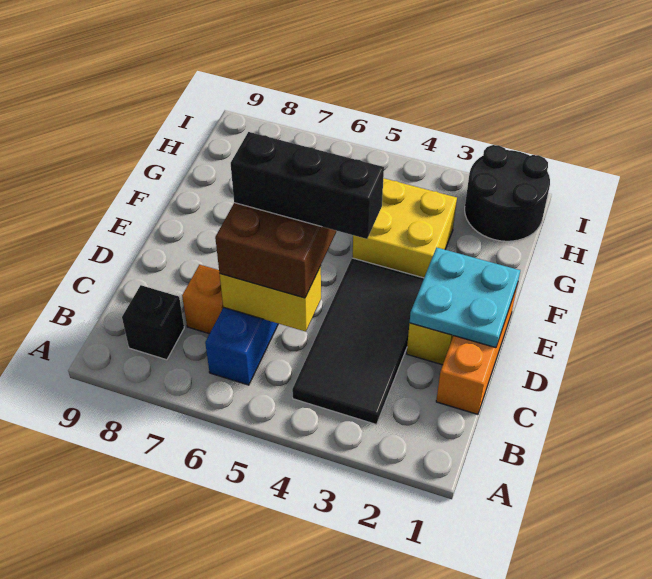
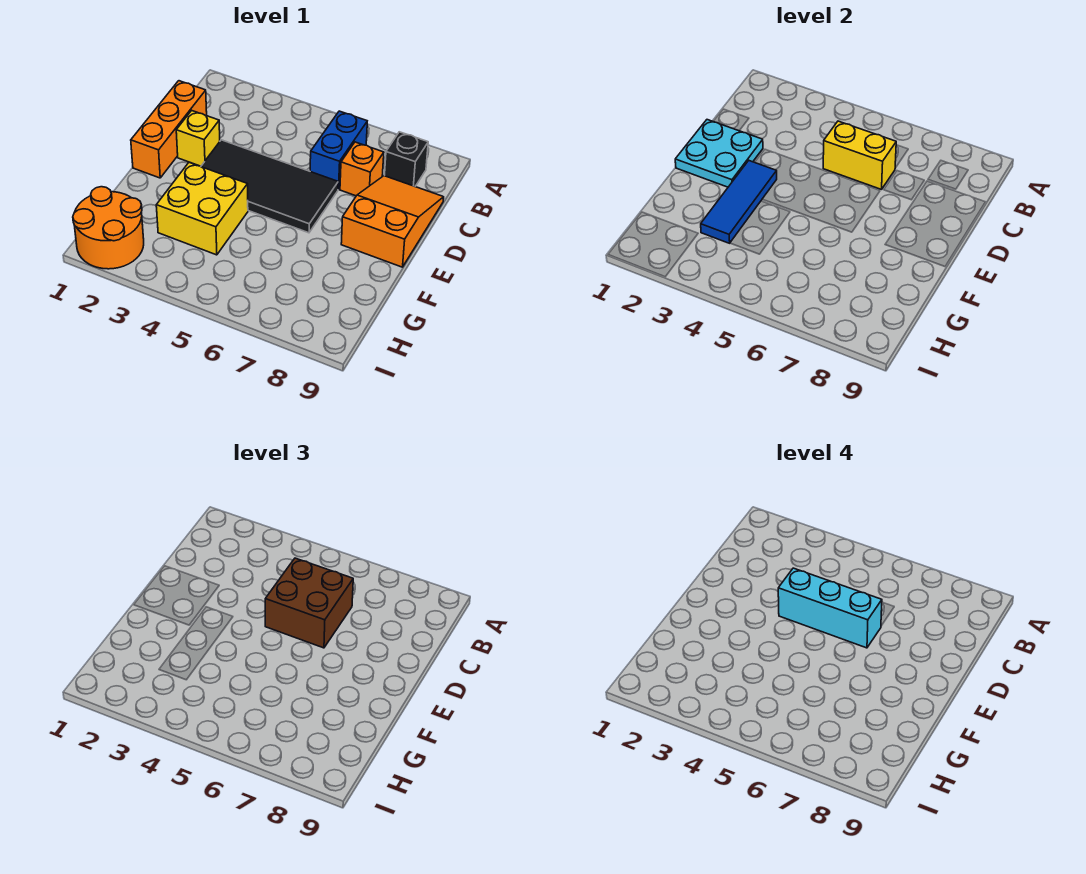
black 2x4 tile [292,258,424,425] -> black 2x4 tile turned to [201,140,338,233]
none -> orange 2x3 slope [341,176,444,267]
black 1x3 brick [231,132,384,239] -> cyan 1x3 brick [778,568,882,648]
none -> blue 1x3 tile [701,161,777,243]
black 2x2 round brick [465,145,550,241] -> orange 2x2 round brick [73,187,144,269]

